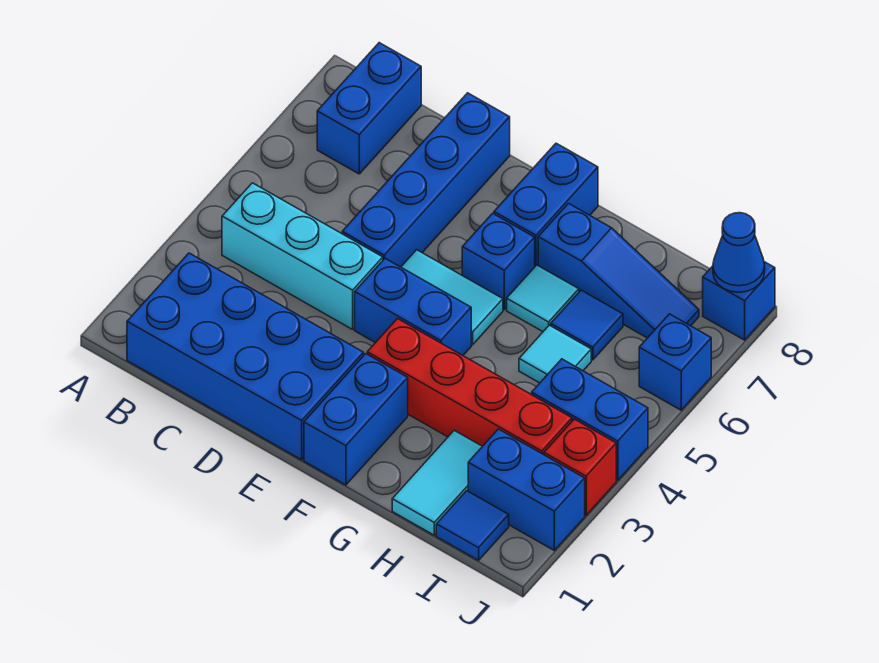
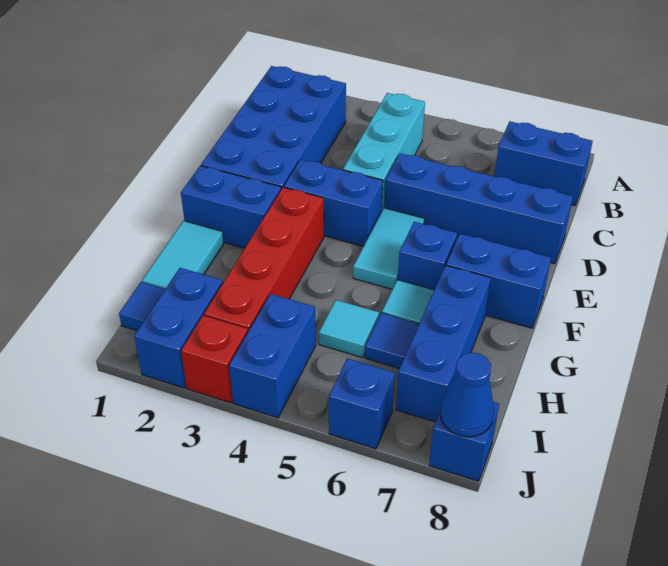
blue 1x2 brick [355,259,471,355] -> blue 1x2 brick turned to [284,159,383,246]
blue 1x3 slope [538,203,699,338] -> blue 1x3 brick [396,266,491,422]
cyan 1x2 tile [392,430,482,535] -> cyan 1x2 tile turned to [142,221,224,289]

